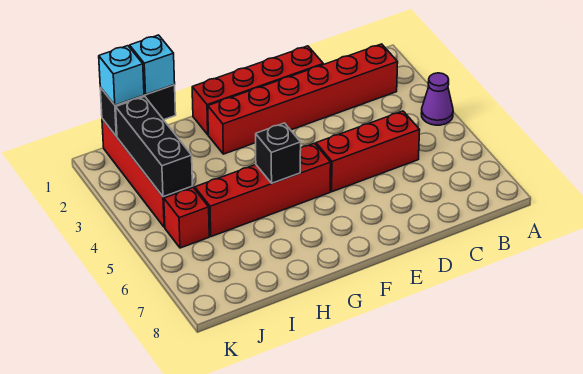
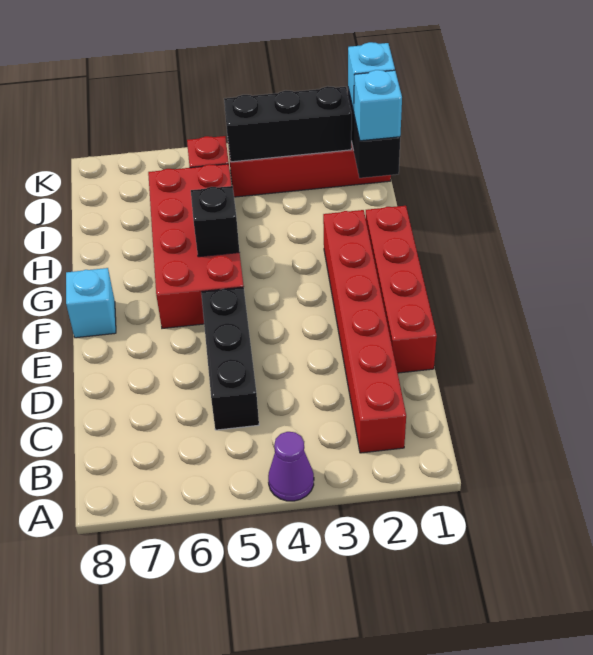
red 1x3 brick [316,111,420,192] -> black 1x3 brick [201,287,259,430]
red 1x4 brick [195,143,331,237] -> red 2x4 brick [148,164,244,328]
none -> cyan 1x1 brick [66,268,116,338]

